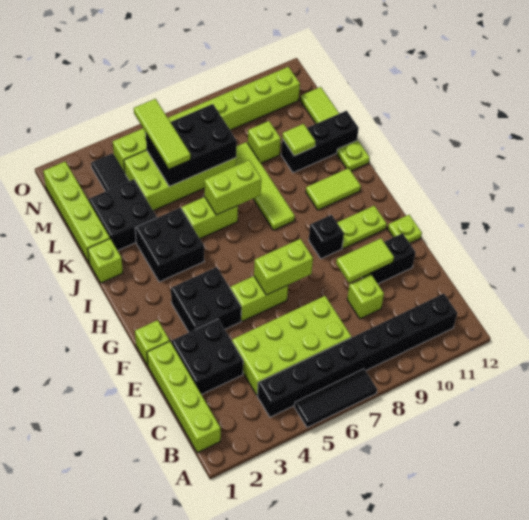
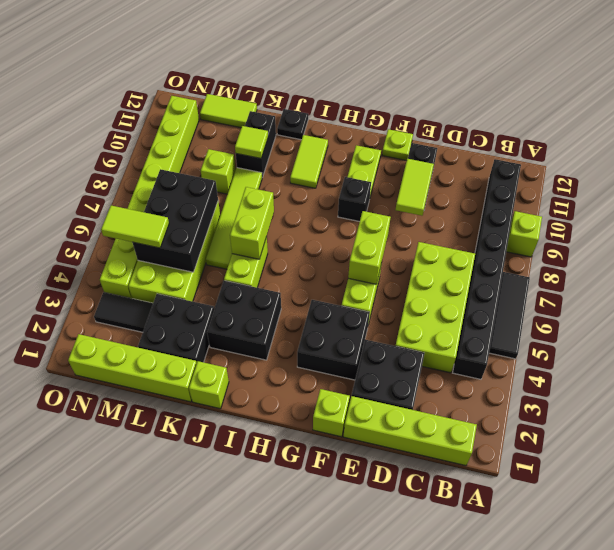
lime 1x1 brick [347,274,384,319] -> lime 1x1 brick moved to [506,211,542,257]
lime 1x4 tile [236,142,295,230] -> lime 1x4 tile turned to [206,168,262,269]
lime 1x1 plate [337,140,370,171] -> black 1x1 plate [277,109,308,140]
black 1x3 brick [281,111,359,173] -> black 1x2 brick [236,111,276,178]
lime 1x3 tile [134,99,191,169] -> lime 1x2 tile [101,206,169,248]

